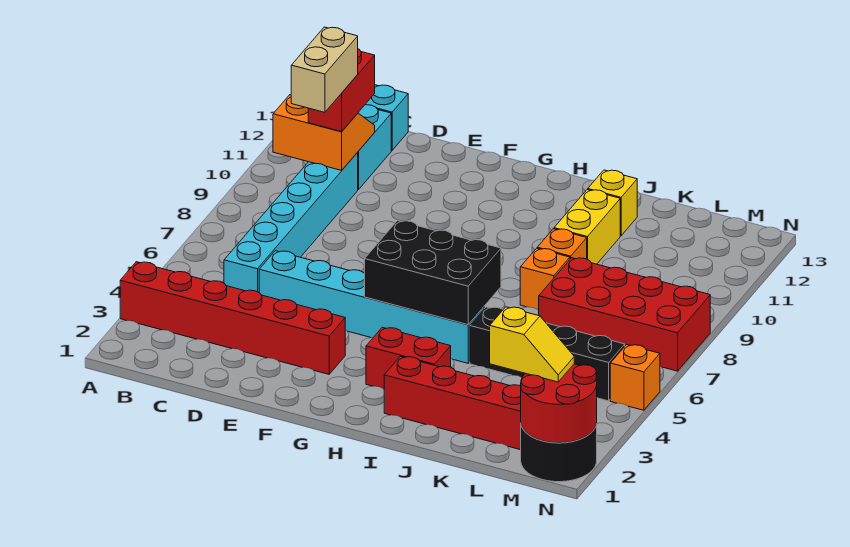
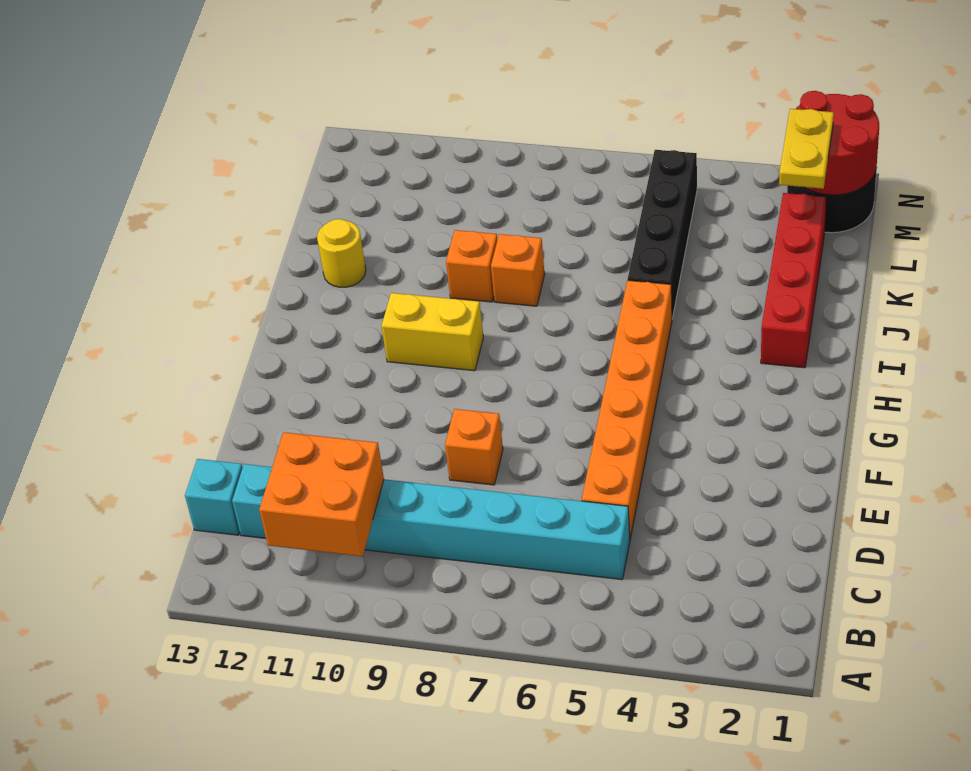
red 1x6 brick [120,262,345,374] -> none
orange 2x2 slope [273,95,375,170] -> orange 2x2 brick [259,432,384,556]
tan 1x2 brick [291,27,358,112] -> none
red 1x2 brick [308,49,375,132] -> none
cyan 1x6 brick [259,251,484,363] -> orange 1x6 brick [582,280,672,538]
black 2x3 brick [364,221,501,325] -> none
red 1x2 brick [366,327,451,389] -> none
yellow 1x2 brick [554,190,620,264] -> yellow 1x2 brick moved to [382,293,483,371]
yellow 1x1 brick [588,170,637,236] -> yellow 1x1 round brick [317,219,366,287]
red 2x4 brick [539,258,710,371] -> none
yellow 1x2 slope [490,307,574,382] -> yellow 1x2 plate [779,109,834,189]
orange 1x1 brick [610,345,660,410] -> orange 1x1 brick moved to [445,409,503,485]

